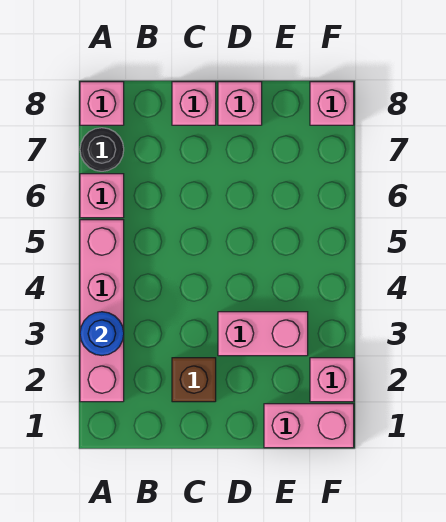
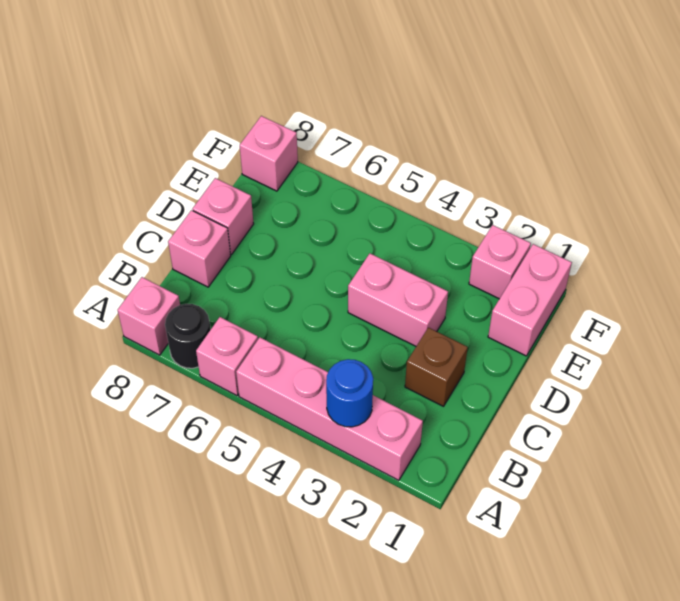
pink 1x2 brick [218,312,308,356] -> pink 1x2 brick turned to [348,254,448,346]

